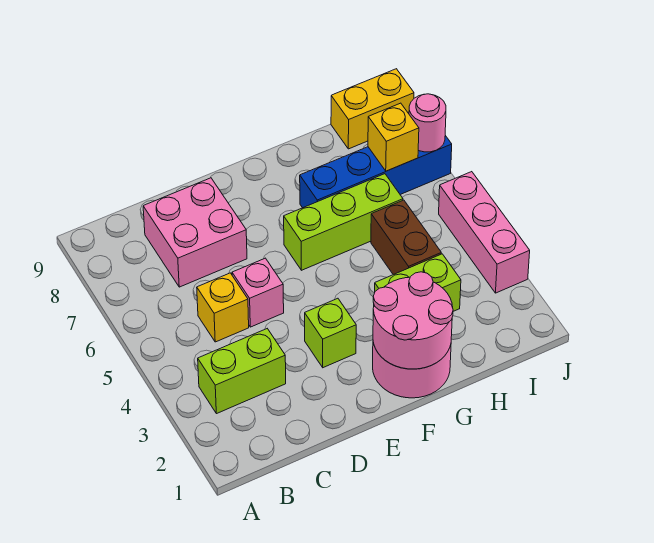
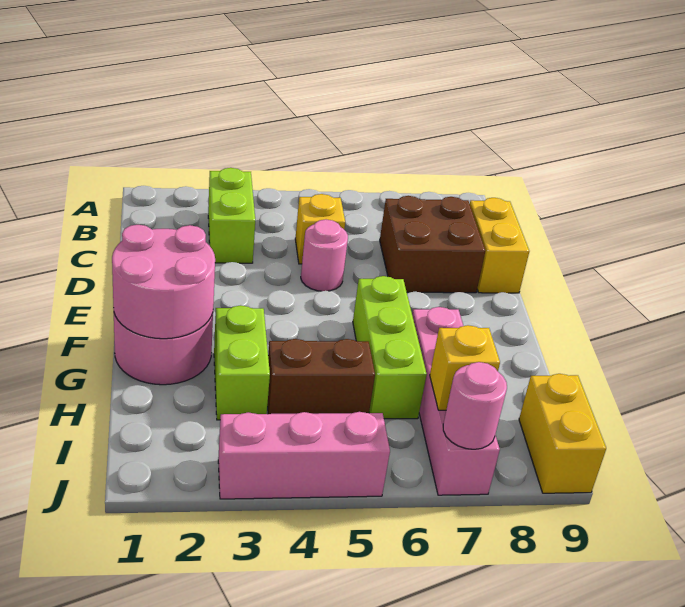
pink 2x2 brick [143,178,247,287] -> brown 2x2 brick [380,196,485,293]
none -> yellow 1x2 brick [470,198,529,293]
pink 1x1 brick [232,258,284,327] -> pink 1x1 round brick [301,220,348,291]
lime 1x1 brick [305,298,356,368] -> none
blue 1x4 brick [300,136,452,208] -> pink 1x4 brick [412,307,500,495]

